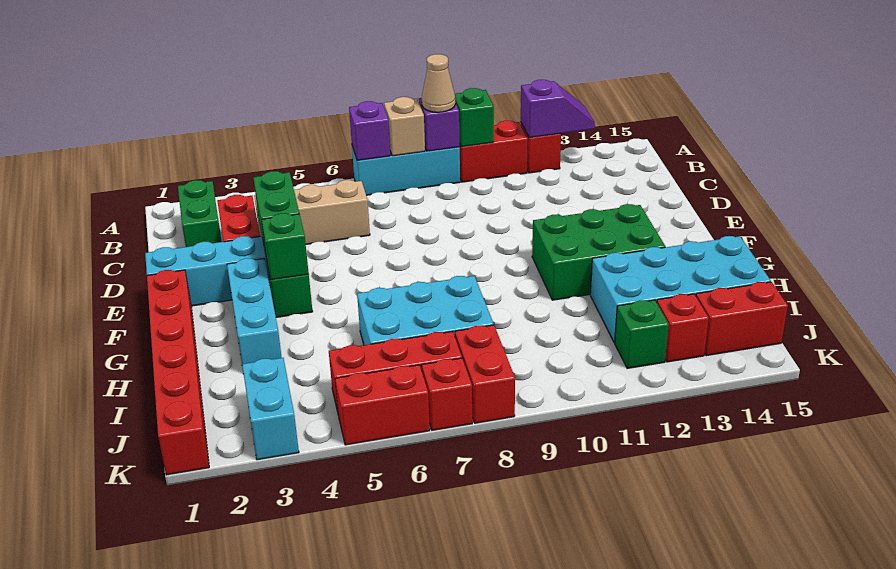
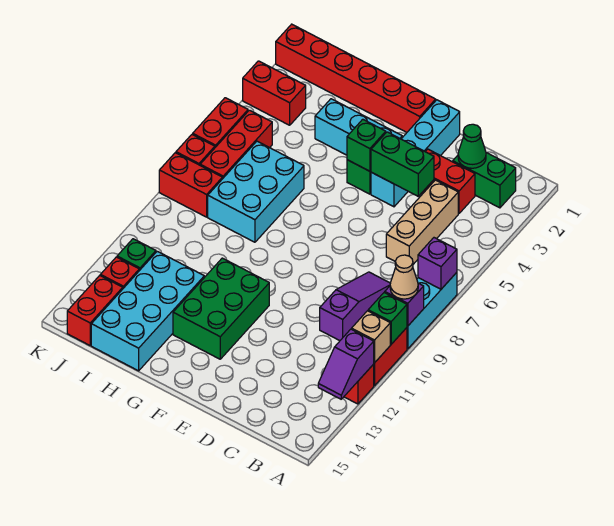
tan 1x1 brick [384,97,425,156] -> tan 1x1 brick moved to [352,311,390,363]
none -> green 1x1 cone [458,124,486,168]
none -> purple 1x3 slope [320,272,391,341]
cyan 1x2 brick [242,358,299,460] -> red 1x2 brick [243,61,306,125]

